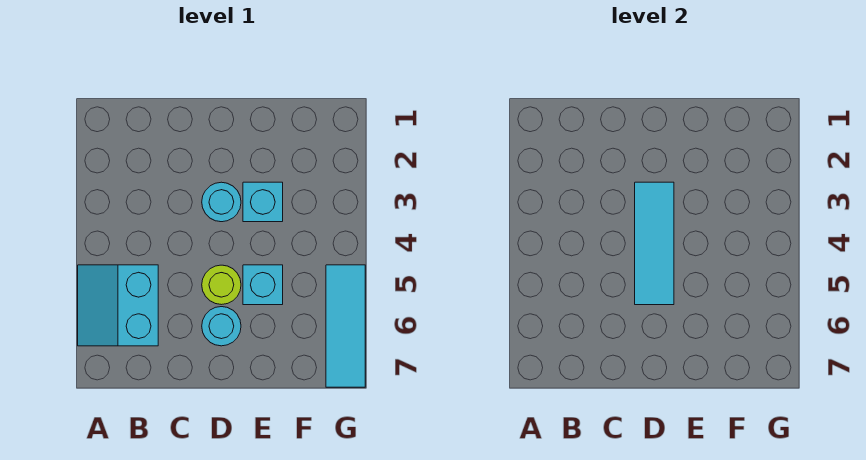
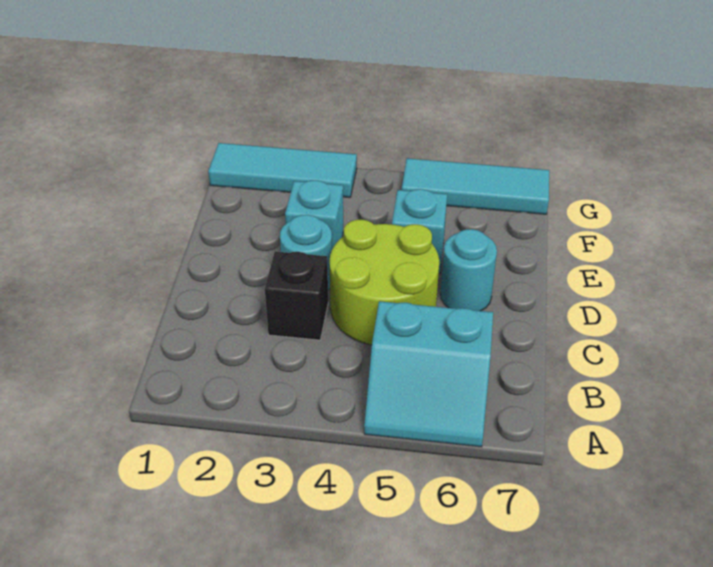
none -> black 1x1 brick [265,251,328,340]
cyan 1x3 tile [635,182,674,305] -> cyan 1x3 tile moved to [208,143,357,198]
lime 1x1 round brick [202,265,241,305] -> lime 2x2 round brick [329,220,439,345]

